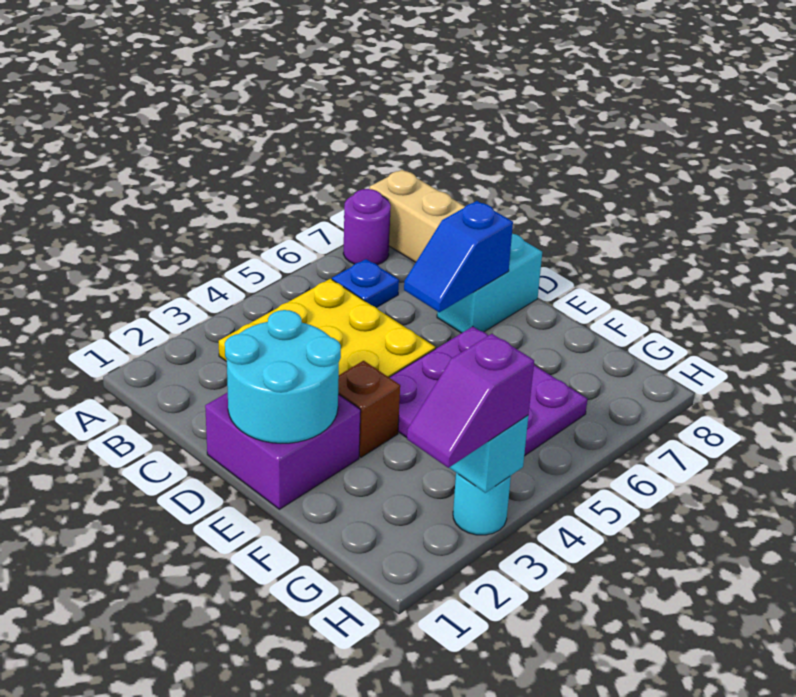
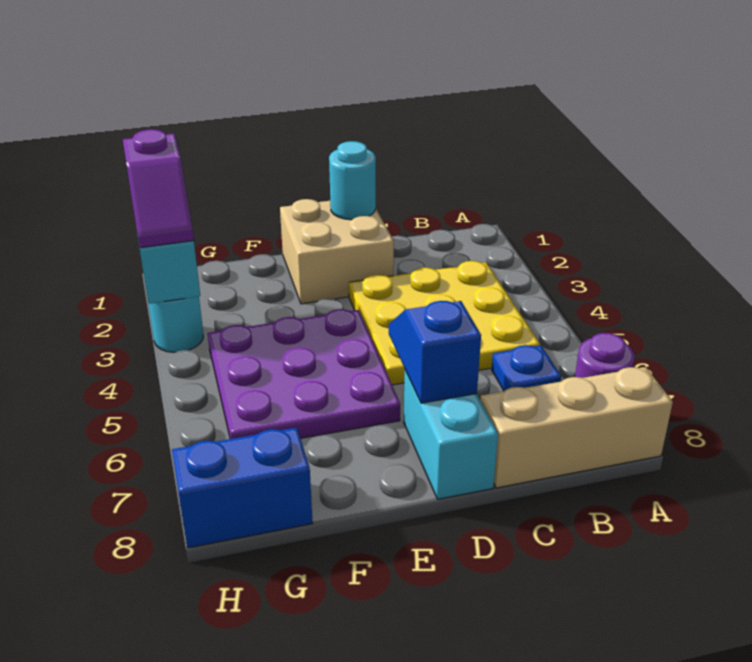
purple 2x2 brick [205,392,361,509] -> tan 2x2 brick [280,199,394,304]
cyan 2x2 round brick [225,310,341,443] -> cyan 1x1 round brick [329,141,376,220]
brown 1x1 brick [338,361,400,457] -> none
none -> blue 1x2 brick [172,428,313,548]
purple 1x2 slope [407,334,534,468] -> purple 1x2 slope turned to [123,129,194,248]

